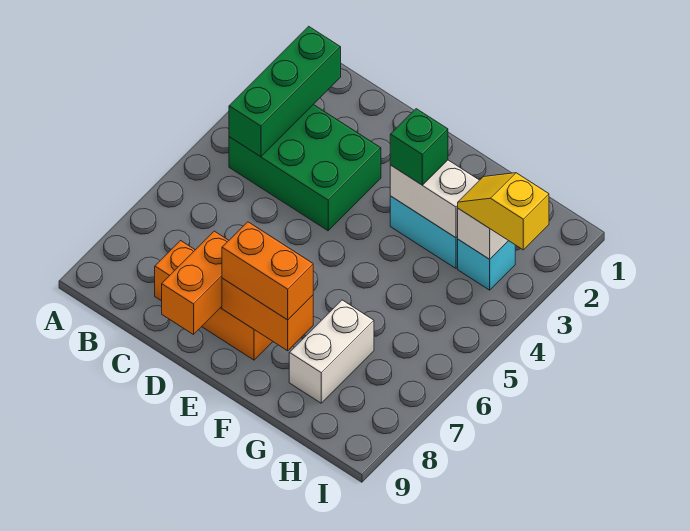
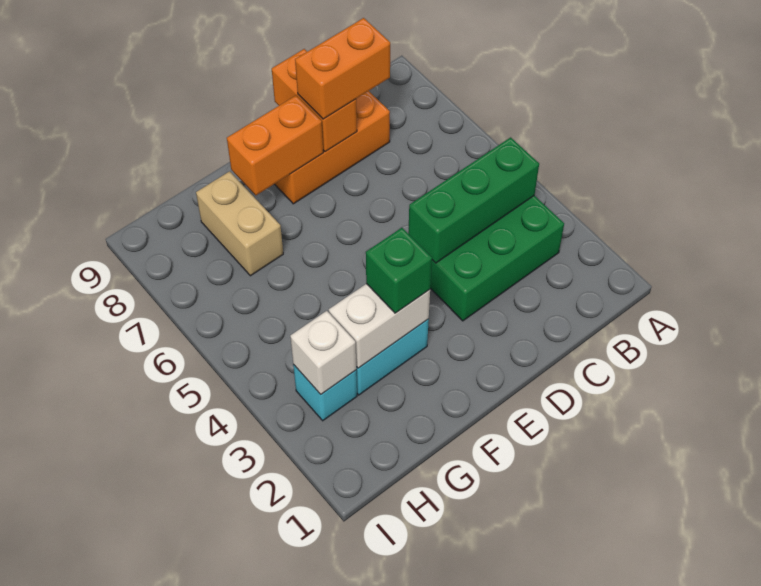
green 1x3 brick [229,26,341,157] -> green 1x3 brick turned to [408,137,539,263]
orange 1x2 brick [222,222,313,320] -> orange 1x2 brick moved to [295,18,390,119]
white 1x2 brick [289,300,374,403] -> tan 1x2 brick [196,171,283,276]
yellow 1x2 slope [458,173,549,250] -> none

